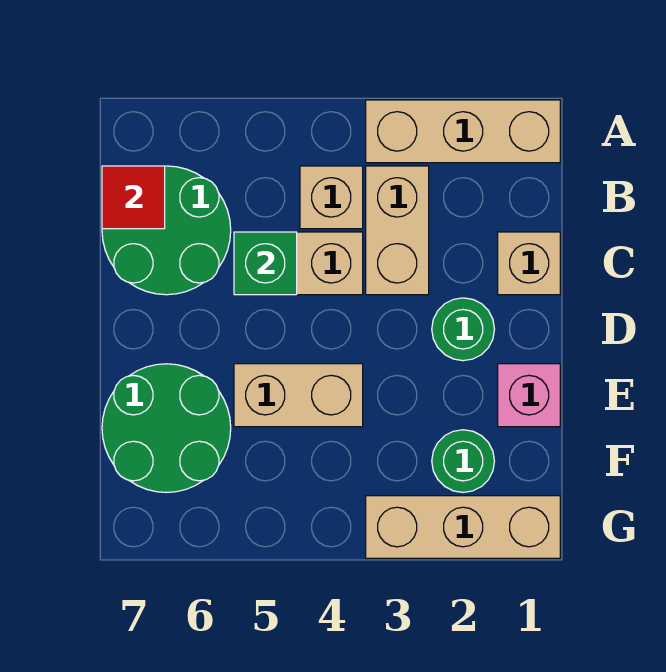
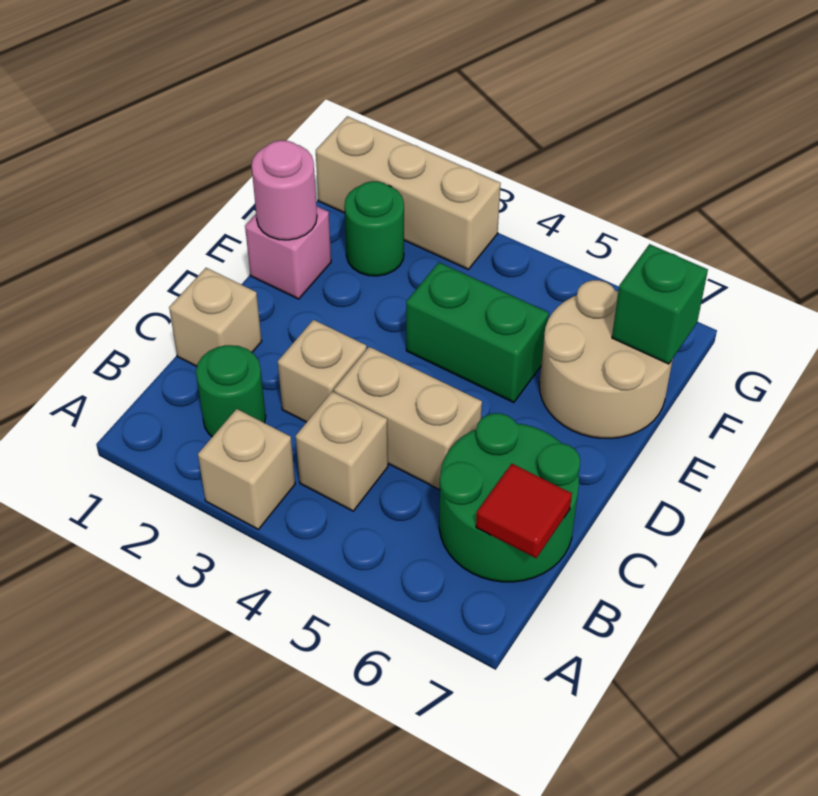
tan 1x3 brick [366,100,560,163] -> tan 1x1 brick [198,409,295,529]
tan 1x2 brick [366,166,429,295] -> tan 1x1 brick [278,320,367,422]
green 1x1 brick [234,232,297,295] -> green 1x1 brick moved to [612,244,708,364]
green 1x1 round brick [432,298,494,361] -> green 1x1 round brick moved to [196,345,266,437]
none -> pink 1x1 round brick [252,140,317,240]
tan 1x2 brick [234,364,363,427] -> green 1x2 brick [406,262,549,403]
green 2x2 round brick [102,364,231,493] -> tan 2x2 round brick [540,280,673,438]

